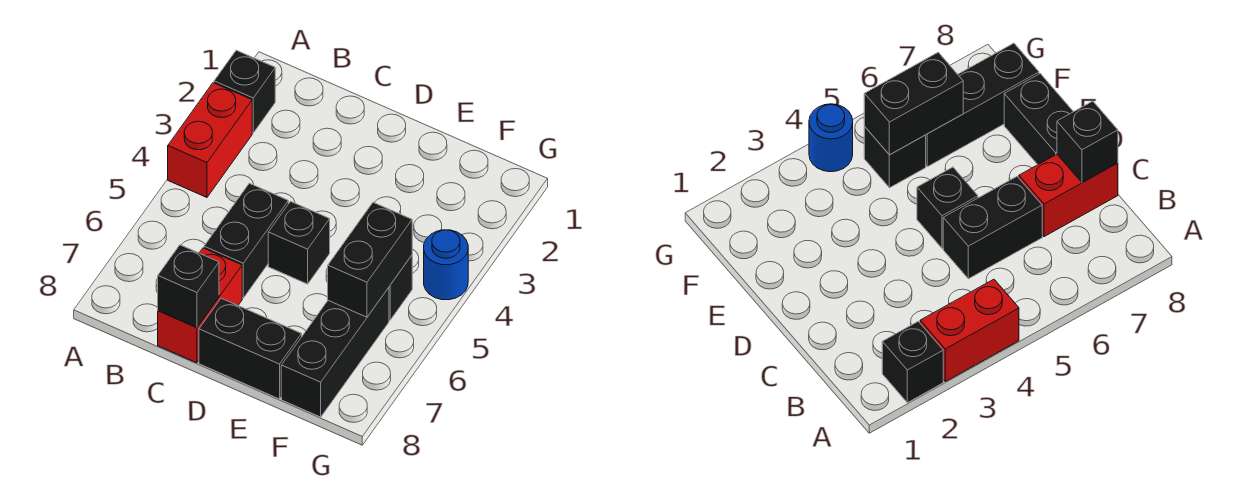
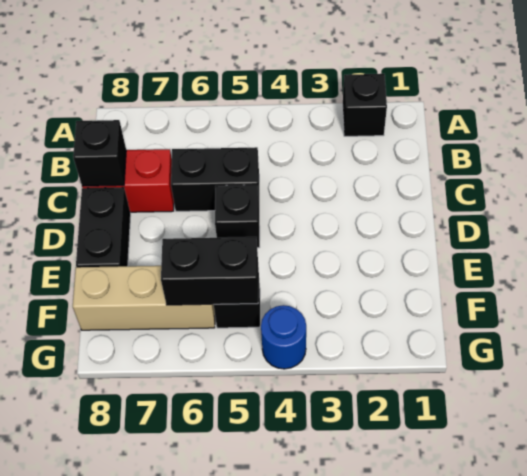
red 1x2 brick [168,83,252,197] -> none
black 1x3 brick [281,288,389,417] -> tan 1x3 brick [73,266,215,330]

